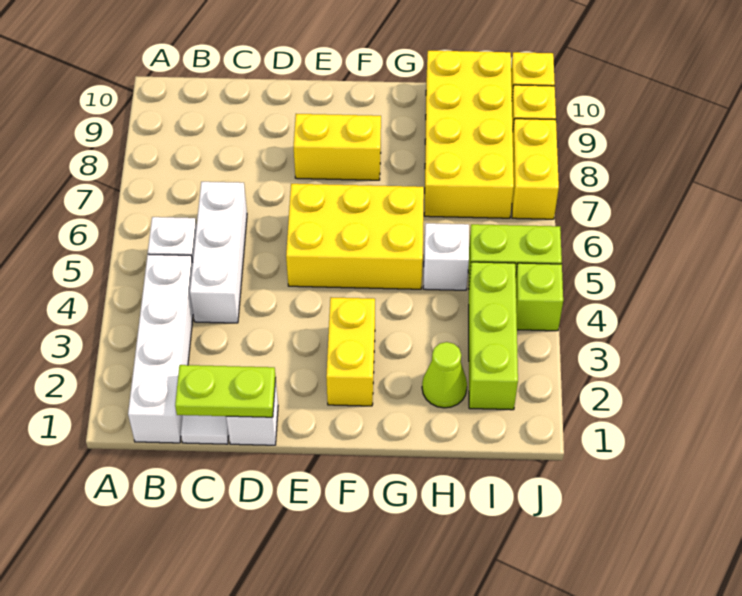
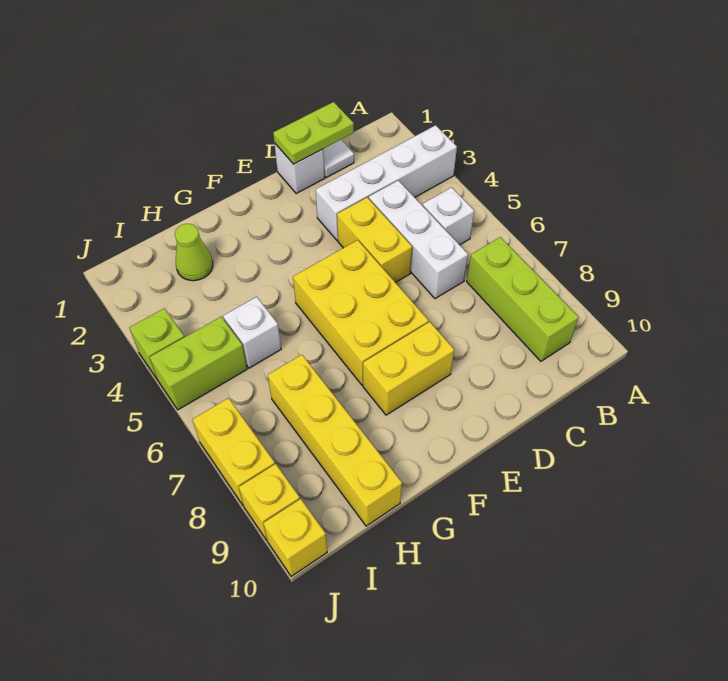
white 1x4 brick [128,254,193,443] -> white 1x4 brick turned to [316,125,457,241]
yellow 2x3 brick [286,184,424,289] -> yellow 2x3 brick turned to [293,240,429,385]
yellow 1x2 brick [326,297,375,406] -> yellow 1x2 brick moved to [337,198,412,283]
yellow 2x4 brick [424,51,514,218] -> yellow 1x4 brick [268,355,402,526]
lime 1x3 brick [469,262,518,410] -> lime 1x3 brick moved to [467,237,579,361]

